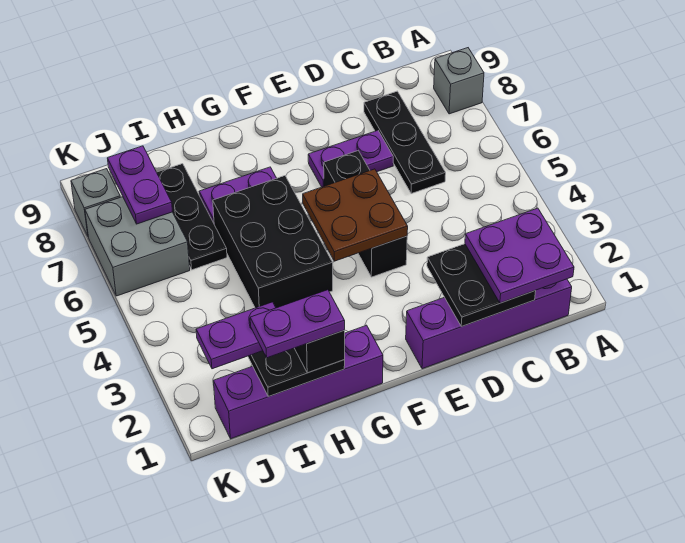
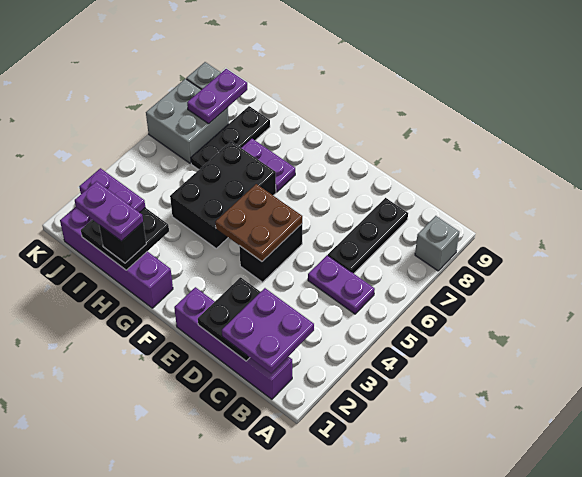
purple 1x2 plate [308,130,393,187] -> purple 1x2 plate moved to [308,255,375,314]
black 1x3 brick [324,151,407,277] -> black 1x2 brick [239,224,302,282]

